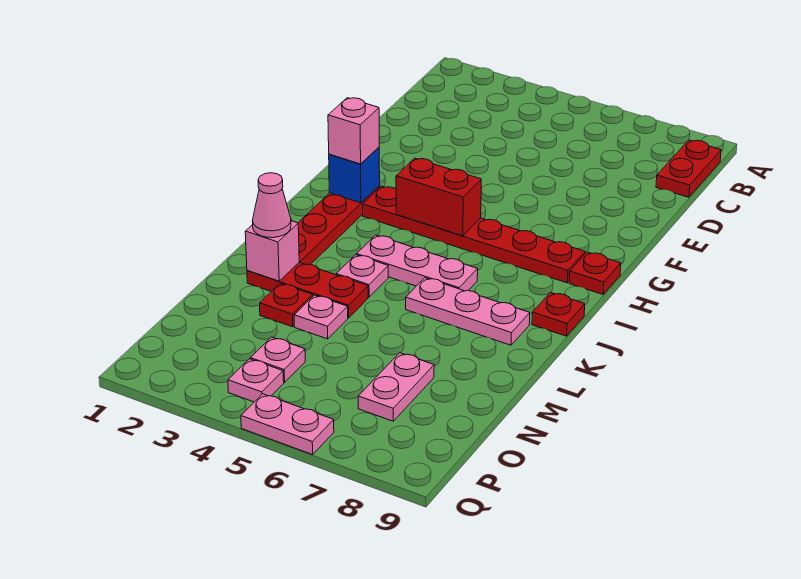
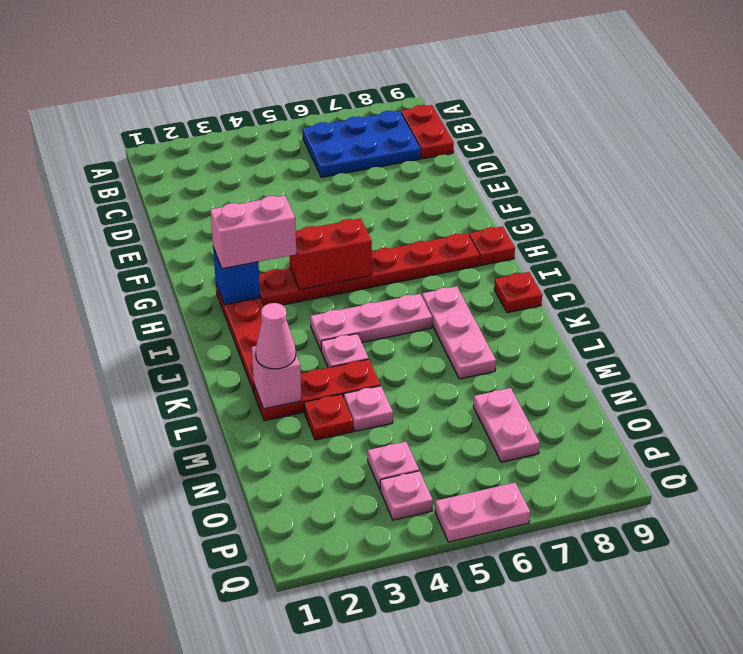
none -> blue 2x3 plate [303,111,421,177]
pink 1x1 brick [328,98,379,164] -> pink 1x2 brick [210,196,296,269]
pink 1x3 plate [406,278,530,345] -> pink 1x3 plate turned to [422,286,496,379]

